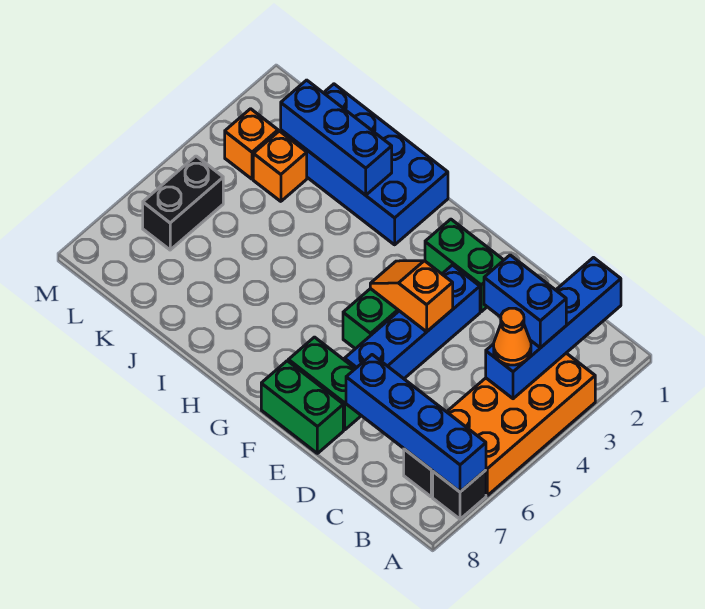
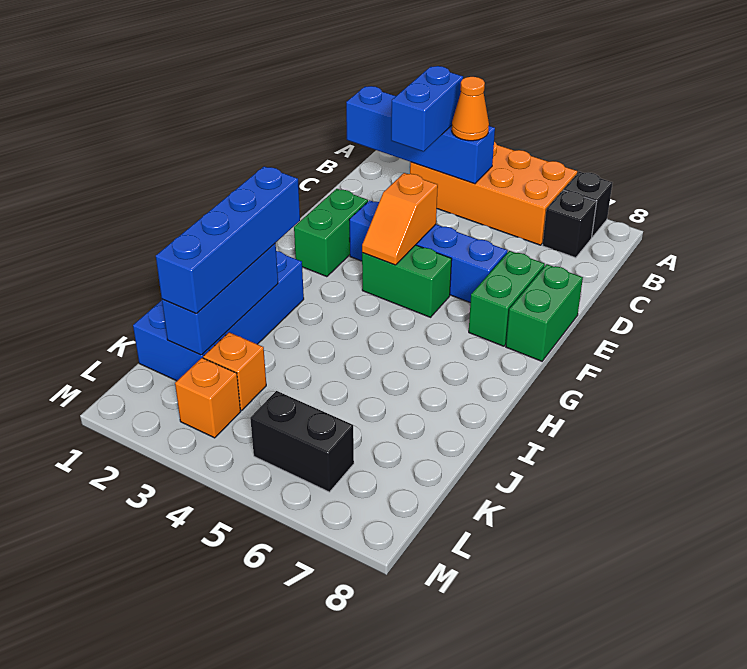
blue 1x4 brick [346,355,486,492] -> blue 1x4 brick moved to [156,166,300,313]

